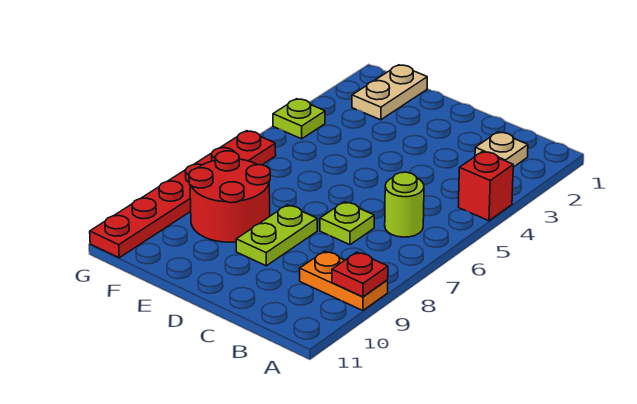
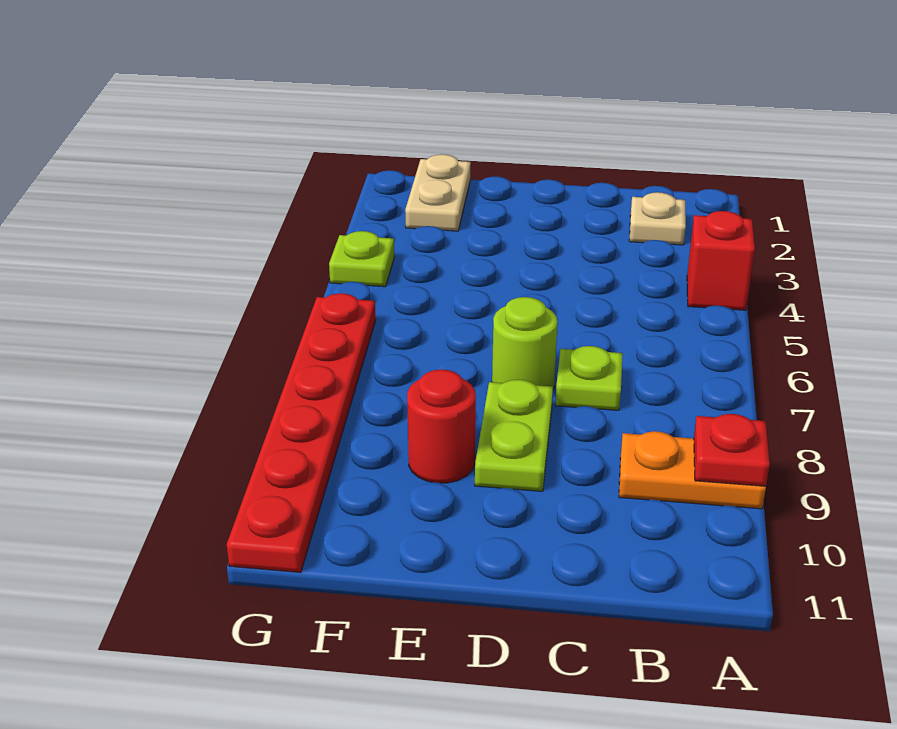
lime 1x1 round brick [385,172,424,237] -> lime 1x1 round brick moved to [492,297,558,389]
red 2x2 round brick [189,151,270,242] -> red 1x1 round brick [407,369,476,483]

